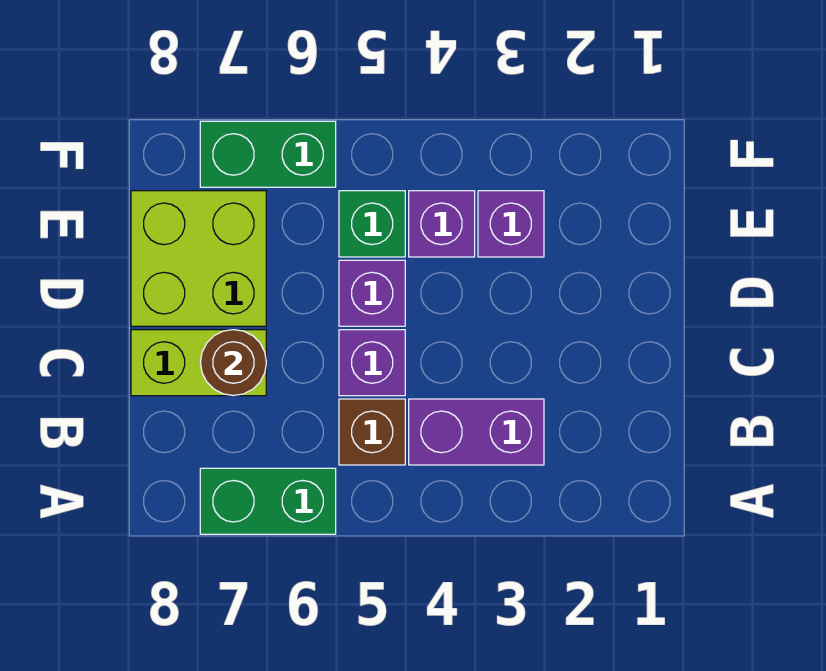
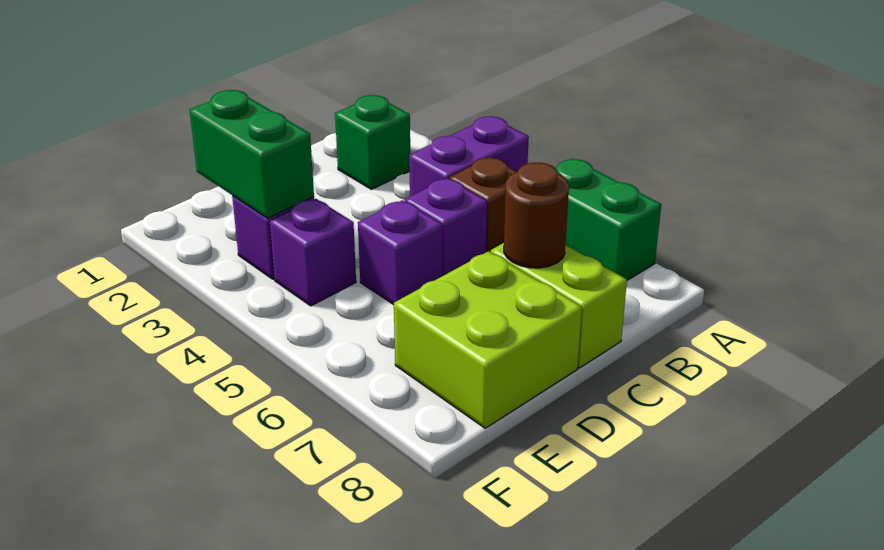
purple 1x2 brick [409,399,544,465] -> purple 1x2 brick turned to [409,116,529,196]
green 1x1 brick [339,191,405,257] -> green 1x1 brick moved to [335,95,410,189]
green 1x2 brick [200,121,336,187] -> green 1x2 brick moved to [190,90,314,218]

